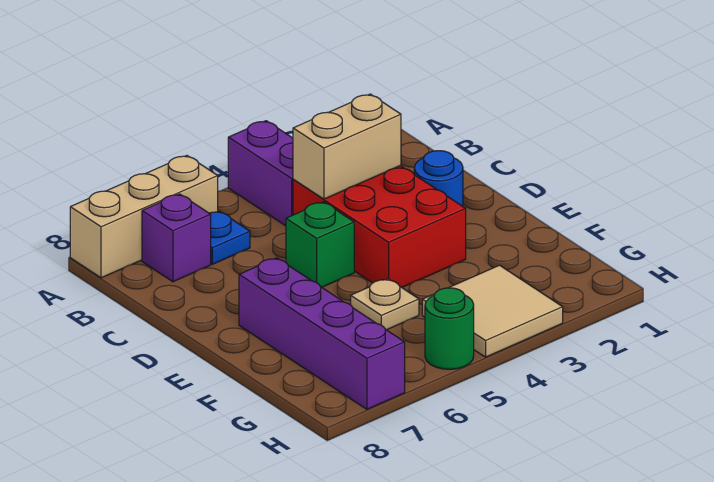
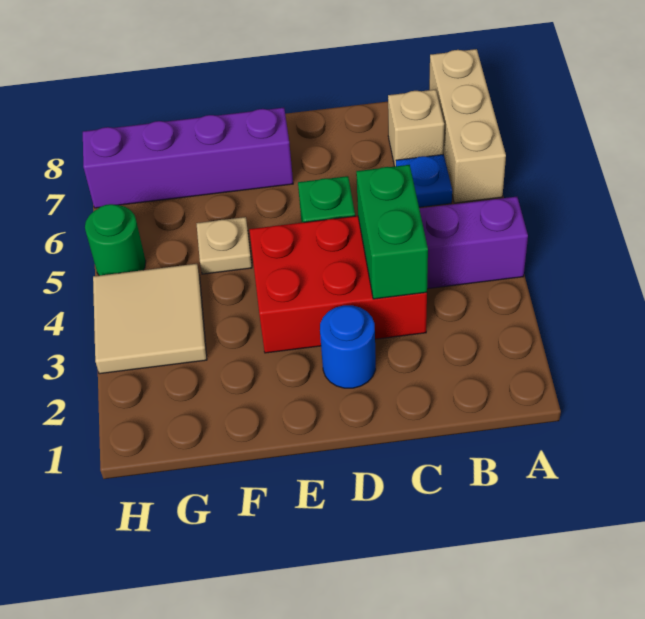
purple 1x1 brick [142,194,211,282] -> tan 1x1 brick [388,90,444,166]
tan 1x2 brick [293,94,401,199] -> green 1x2 brick [356,165,428,299]

